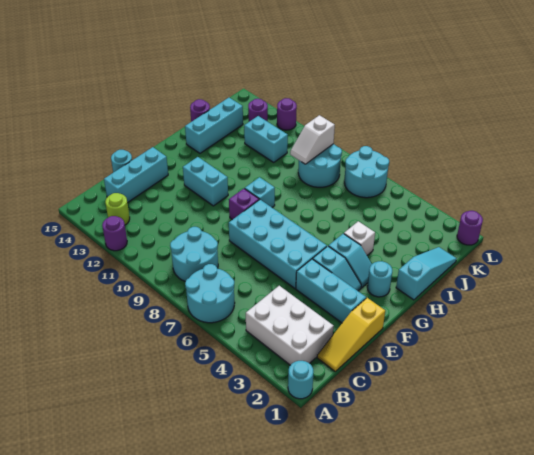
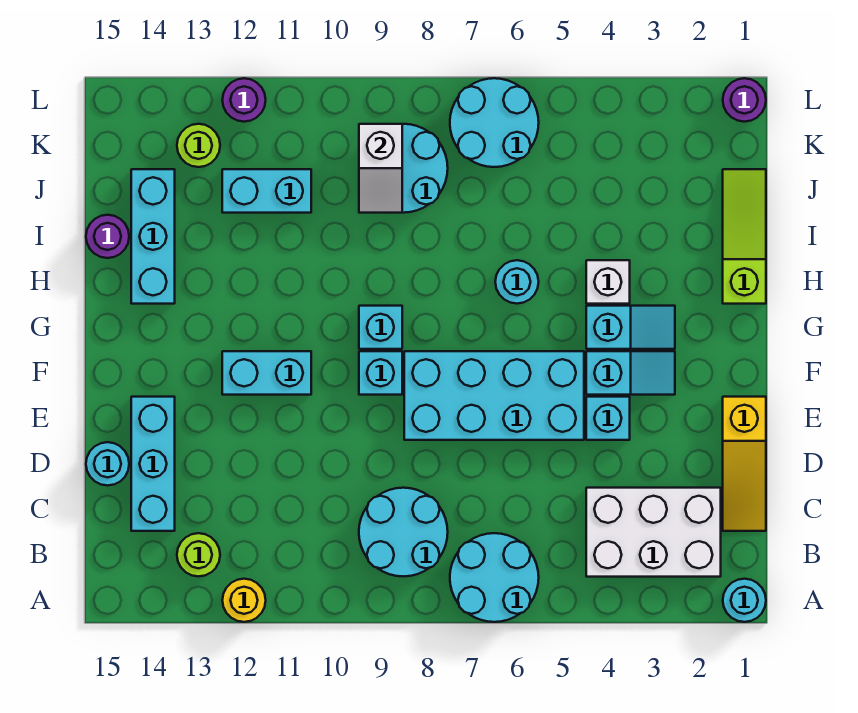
purple 1x1 round brick [102,216,127,251] -> yellow 1x1 round brick [222,579,266,622]
cyan 1x3 brick [296,259,366,323] -> cyan 1x1 brick [586,397,630,440]
purple 1x1 brick [229,189,259,220] -> cyan 1x1 brick [359,351,402,395]
cyan 1x1 round brick [367,261,392,297] -> cyan 1x1 round brick moved to [495,260,539,304]
cyan 1x3 slope [396,247,457,300] -> lime 1x3 slope [723,169,766,304]
purple 1x1 round brick [248,99,268,122] -> lime 1x1 round brick [177,124,220,167]

